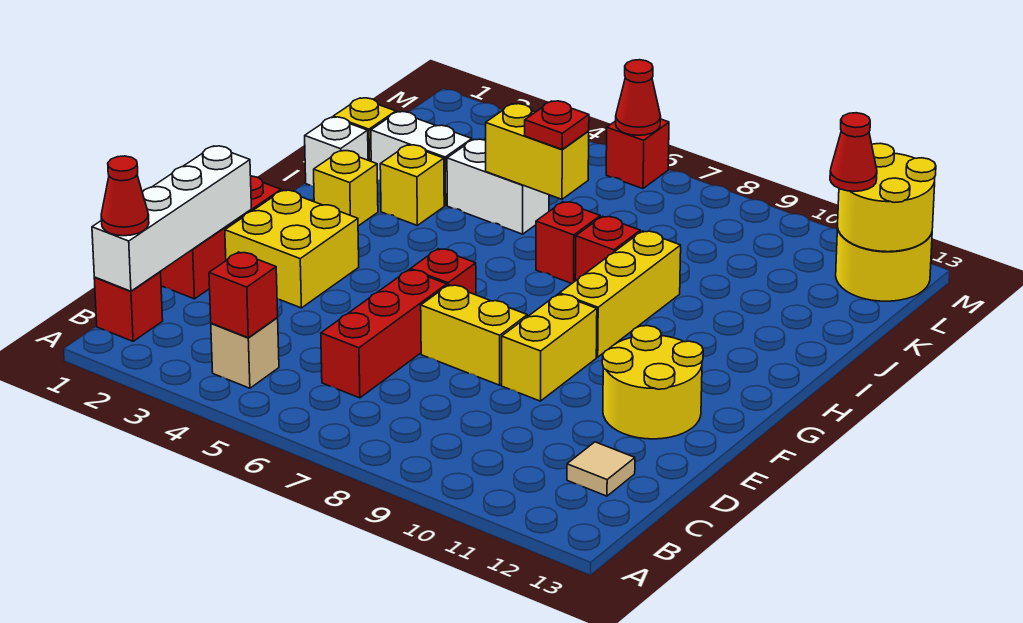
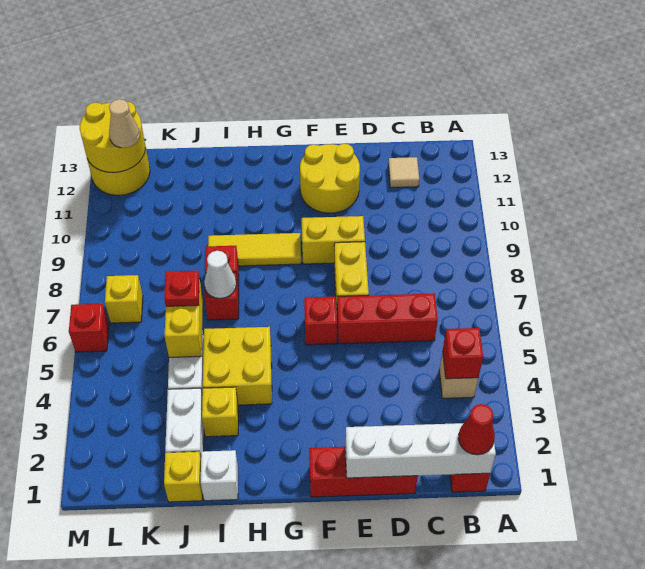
yellow 2x2 brick [225,190,359,308] -> yellow 2x2 brick moved to [203,327,272,405]
yellow 1x3 brick [559,231,681,357] -> yellow 1x3 tile [208,233,301,266]
yellow 1x1 brick [314,151,378,226] -> yellow 1x1 brick moved to [105,275,143,323]
none -> white 1x1 cone [204,251,236,298]
red 1x1 cone [830,113,877,191] -> tan 1x1 cone [109,99,140,148]
red 1x1 cone [616,60,661,135] -> none

